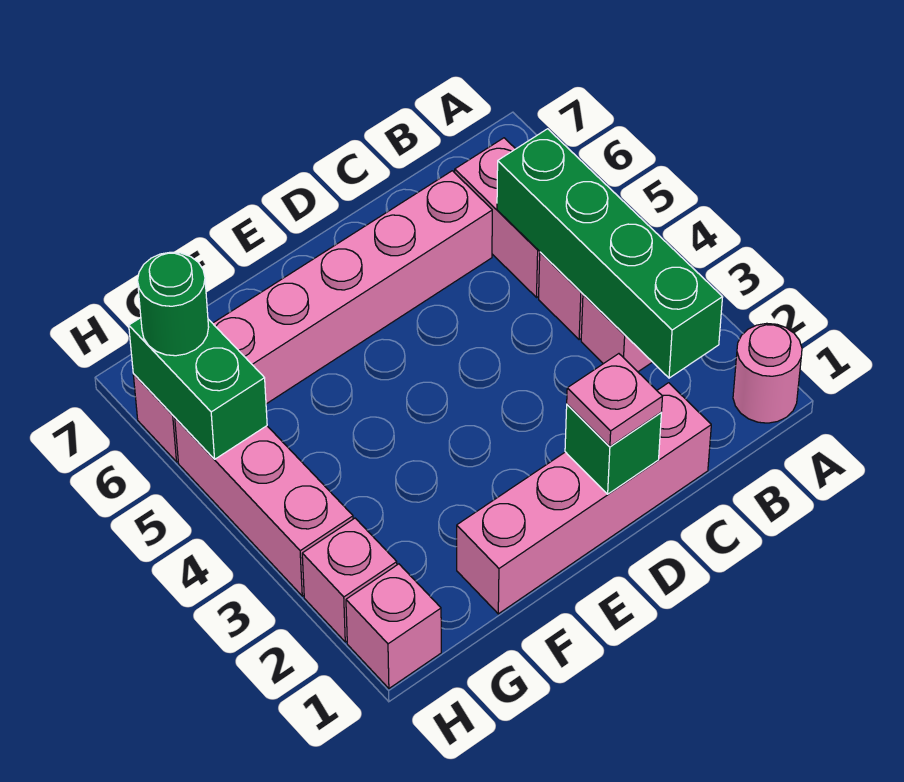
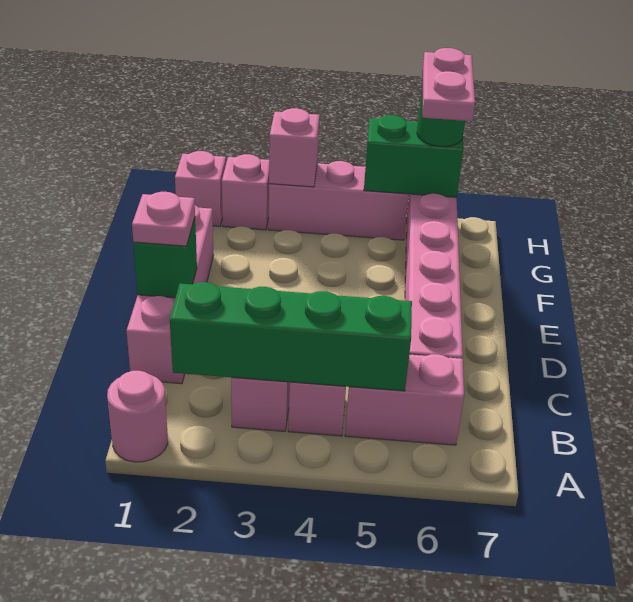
none -> pink 1x2 plate [422,48,475,121]
none -> pink 1x1 brick [269,108,320,187]

